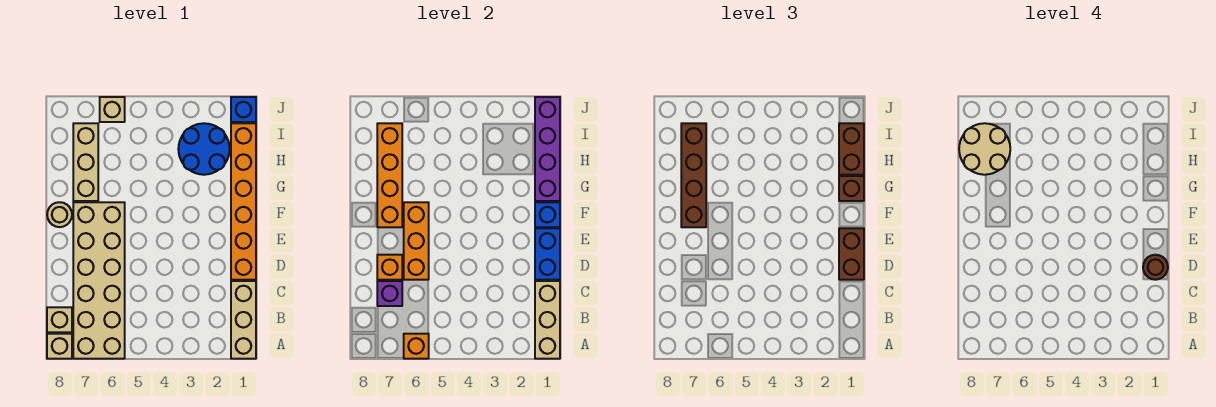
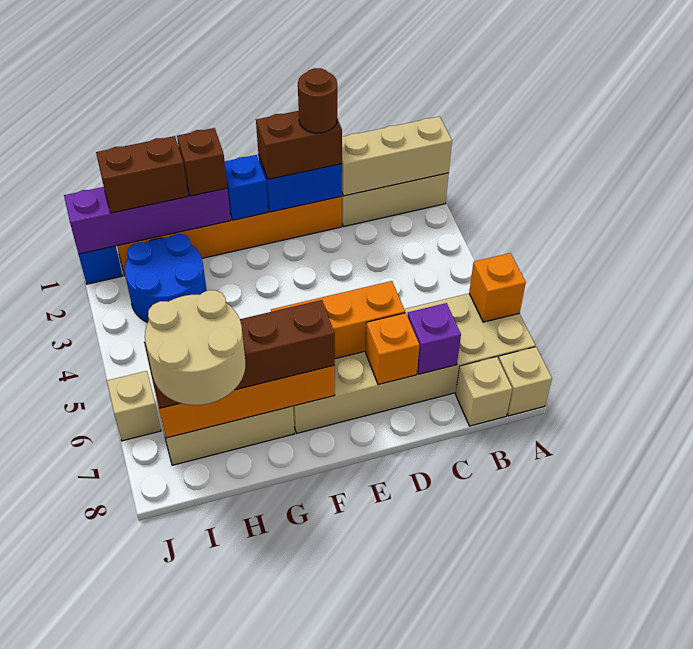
tan 1x1 round brick [47,202,72,227] -> none

